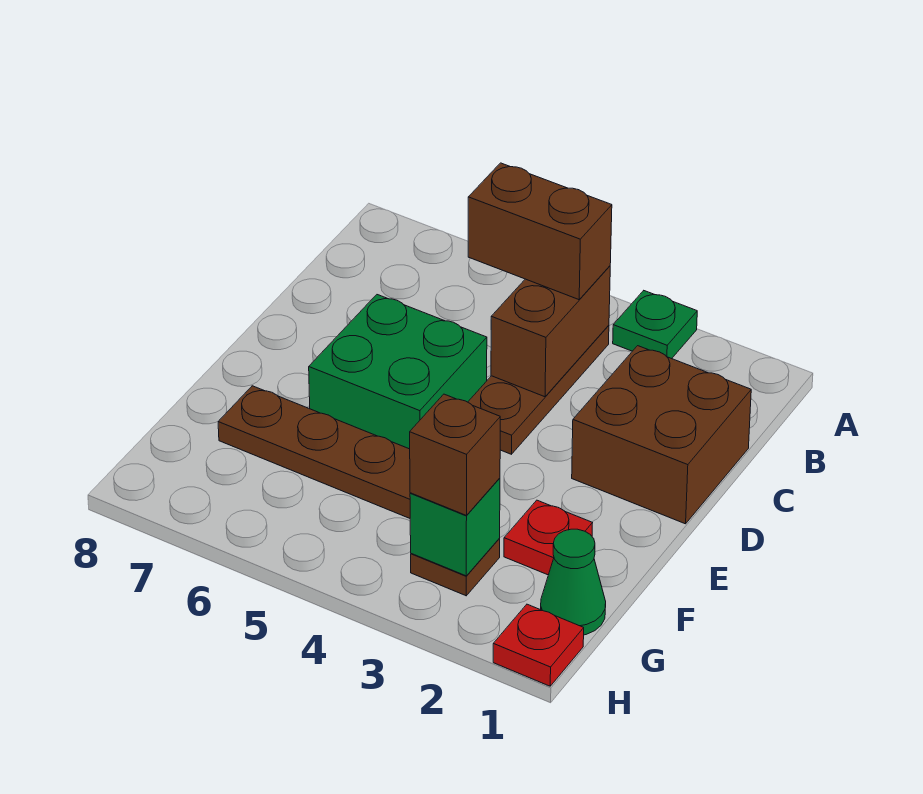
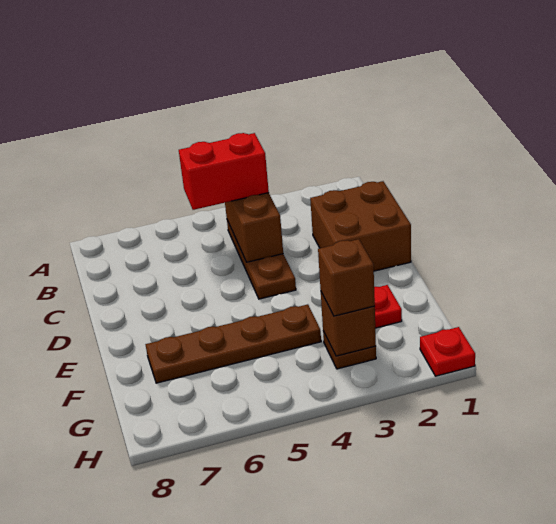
green 1x1 plate [613,291,697,359] -> none
brown 1x2 brick [468,163,612,300] -> red 1x2 brick [179,133,269,210]
green 2x2 brick [309,295,487,449] -> none
green 1x1 cone [541,529,606,635] -> none
green 1x1 brick [410,478,500,576] -> brown 1x1 brick [321,292,376,356]

